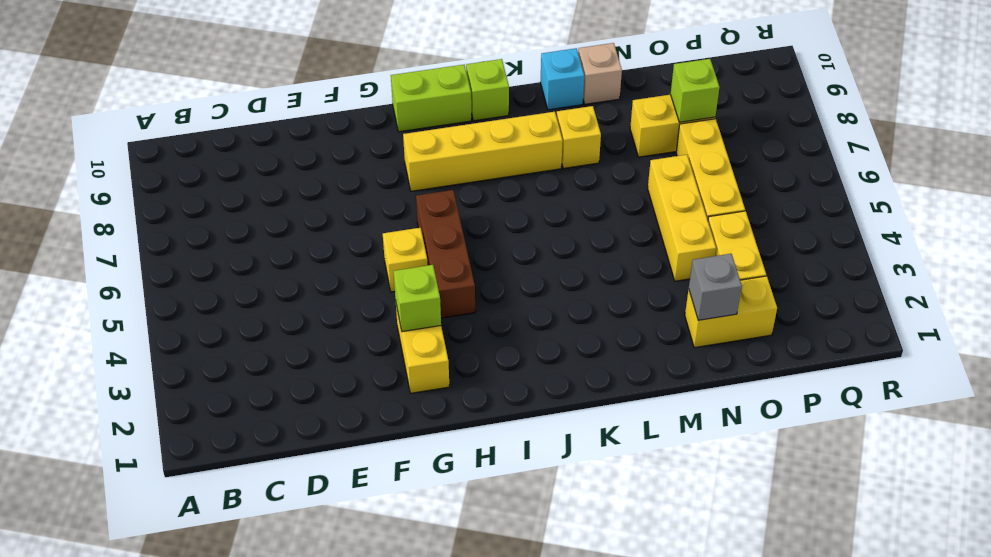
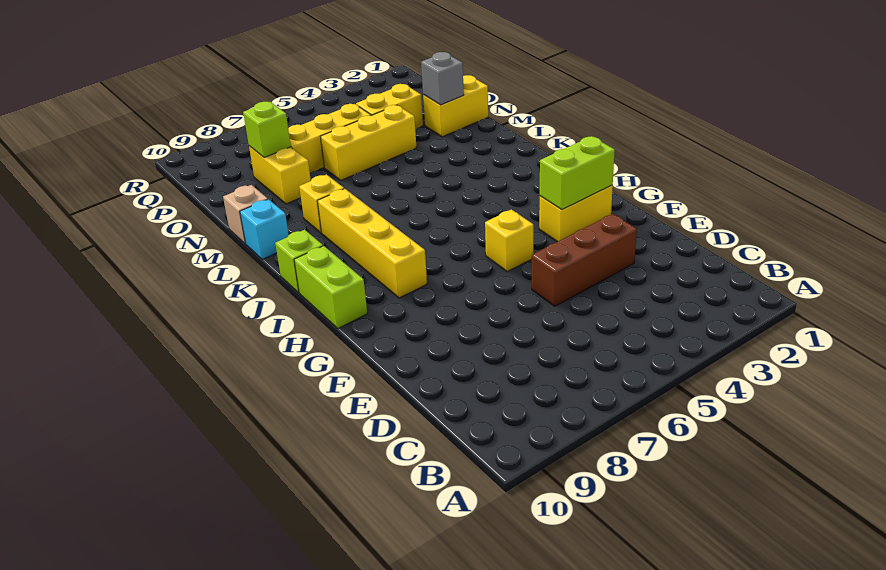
lime 1x1 brick [393,265,441,332] -> lime 1x2 brick [540,136,615,210]
brown 1x3 brick [416,190,475,318] -> brown 1x3 brick moved to [532,214,637,306]
yellow 1x2 brick [685,276,777,348] -> yellow 1x2 brick turned to [423,75,488,137]

